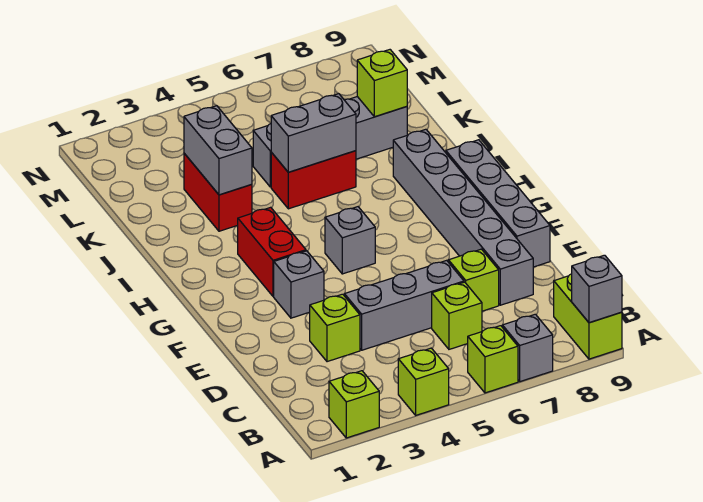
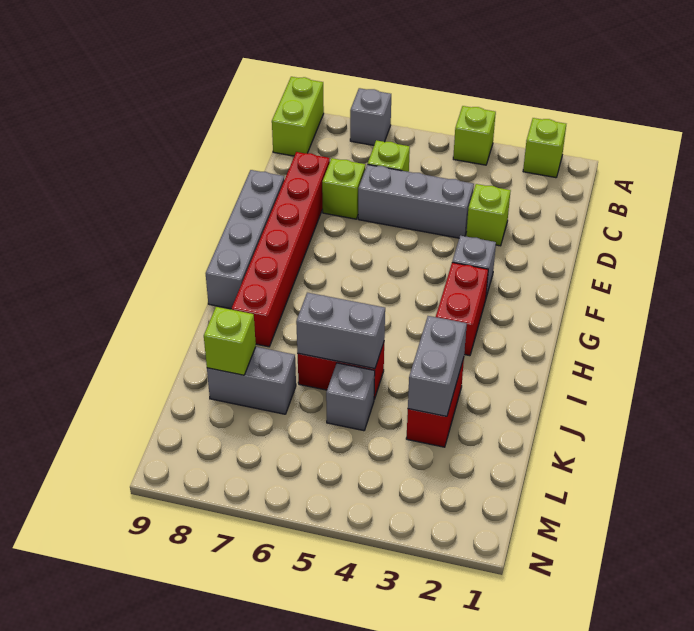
lime 1x1 brick [468,326,518,393] -> none
grey 1x1 brick [572,255,622,323] -> none
grey 1x6 brick [393,129,533,305] -> red 1x6 brick [231,152,330,347]
grey 1x1 brick [325,207,375,274] -> none

